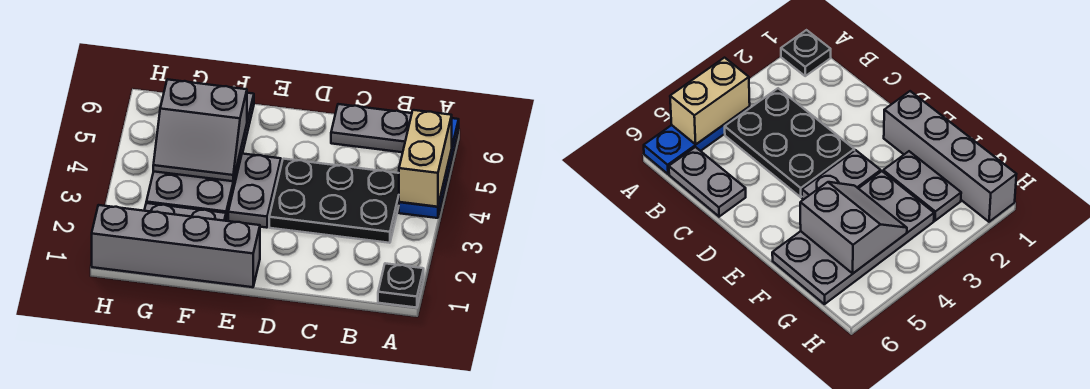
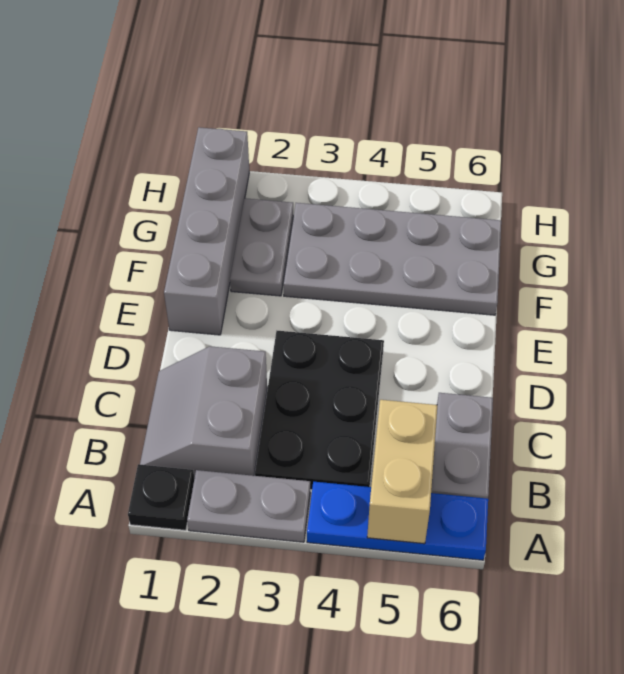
tan 1x2 brick [399,110,452,207] -> tan 1x2 brick turned to [367,400,437,544]
grey 1x2 plate [228,154,281,228] -> grey 1x2 plate moved to [187,470,310,542]
grey 2x2 slope [153,79,247,181] -> grey 2x2 slope moved to [140,346,267,478]

